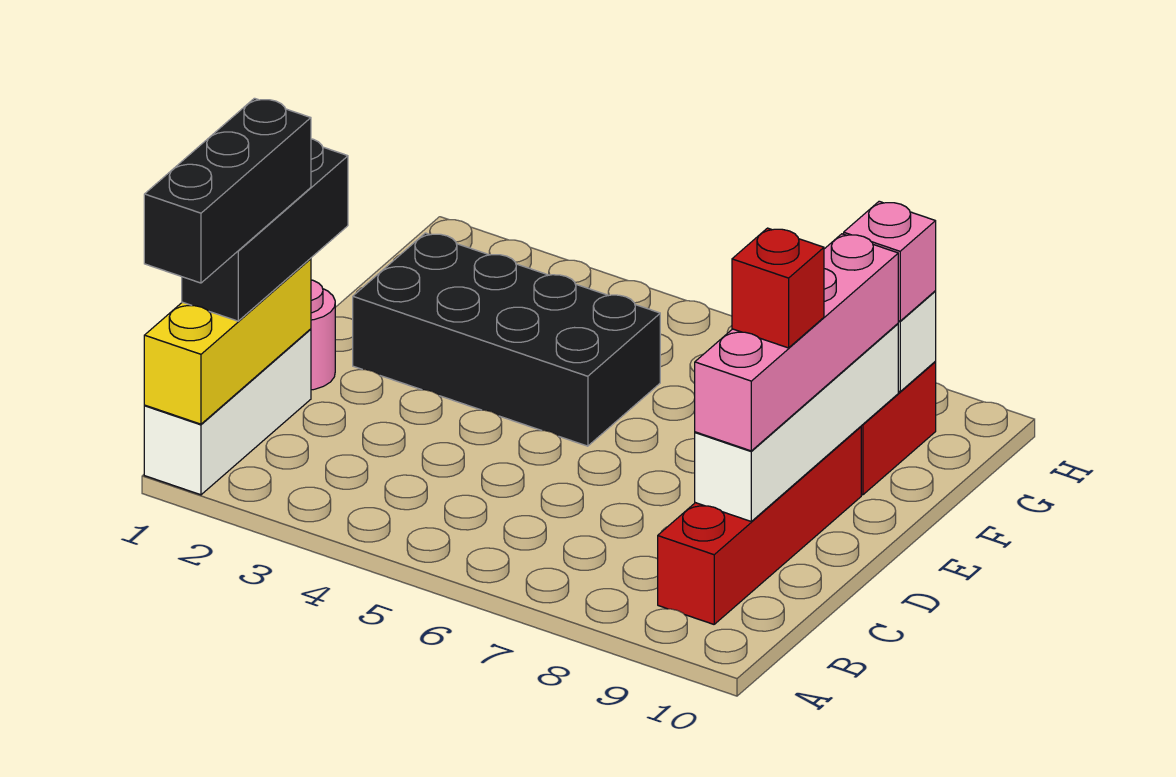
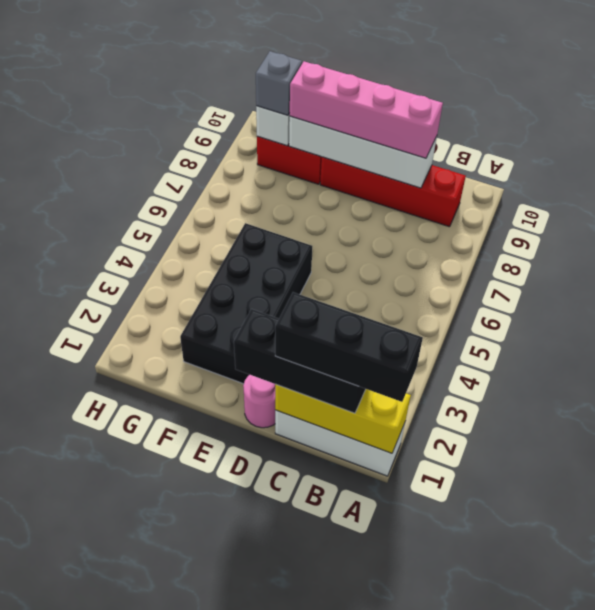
red 1x1 brick [732,228,824,348] -> none
pink 1x1 brick [844,201,936,321] -> grey 1x1 brick [256,51,302,115]

